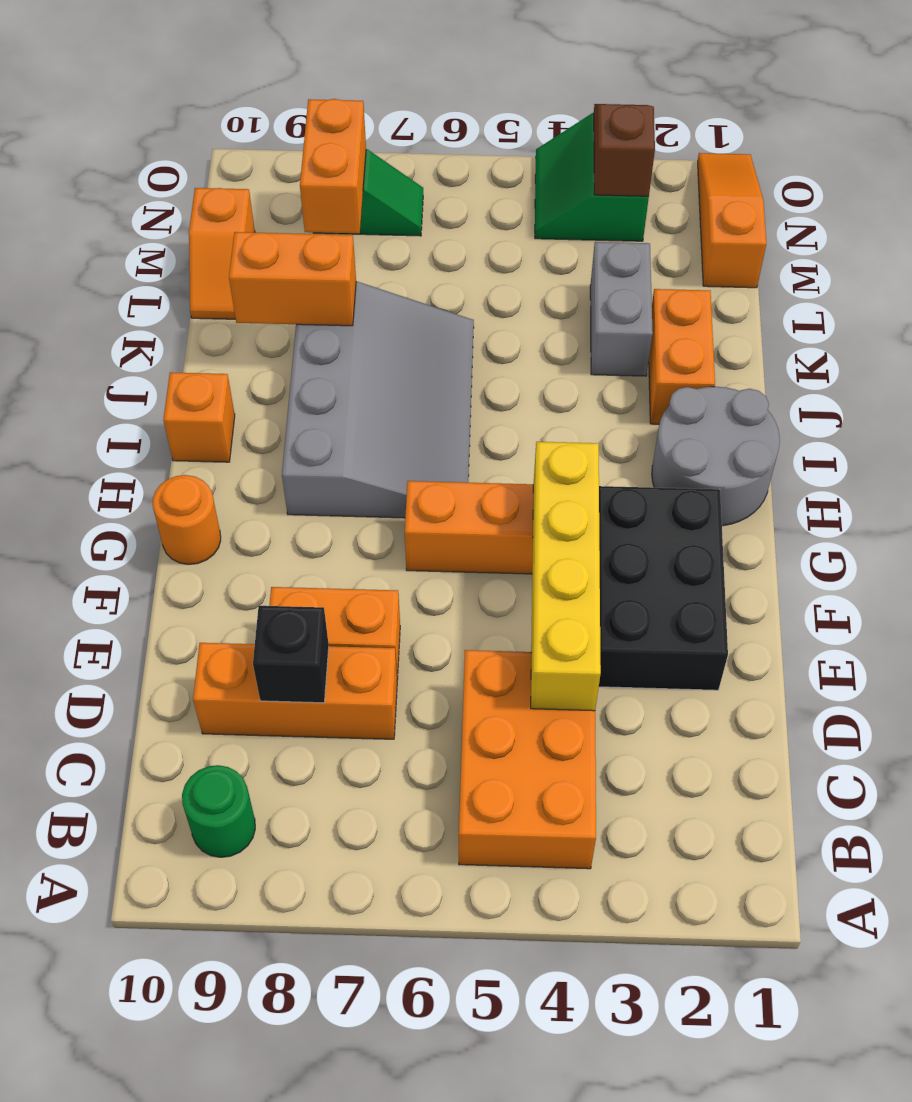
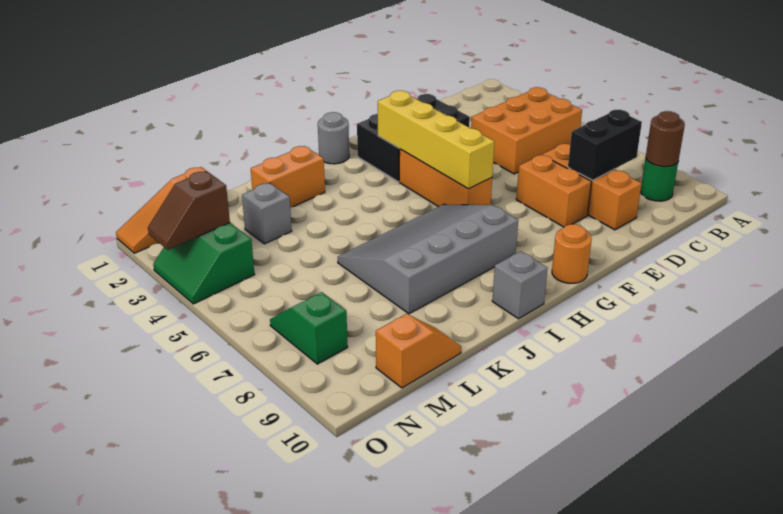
none -> brown 1x1 round brick [646,111,685,167]
yellow 1x4 brick [531,442,601,711] -> yellow 1x4 brick turned to [378,91,494,189]
black 1x1 brick [253,606,329,703] -> black 1x2 brick [568,110,642,180]
grey 2x2 round brick [652,387,780,526] -> grey 1x1 round brick [318,112,349,164]
orange 1x1 brick [163,372,235,462] -> grey 1x1 brick [492,251,547,319]
grey 1x2 brick [590,242,653,376] -> grey 1x1 brick [242,183,292,244]
orange 1x2 brick [229,232,356,326] -> none
orange 1x2 brick [300,99,366,233] -> none
green 2x2 slope [535,113,649,241] -> green 2x2 slope turned to [153,223,255,304]

